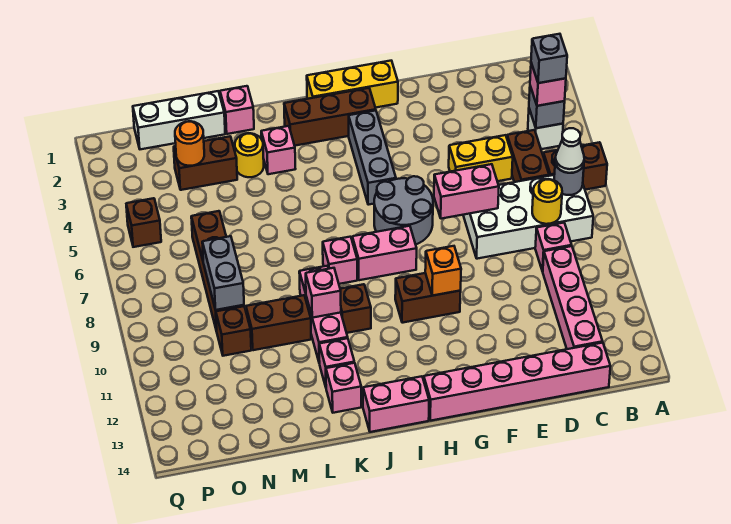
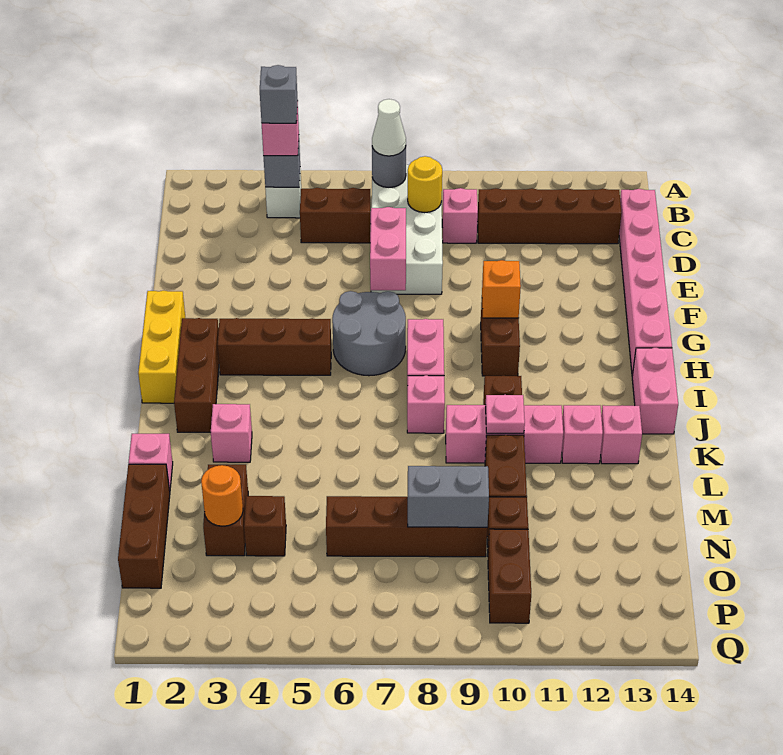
brown 1x2 brick [543,142,607,190] -> brown 1x2 brick moved to [488,529,531,623]
pink 1x4 brick [543,246,603,349] -> brown 1x4 brick [477,188,622,244]
yellow 1x2 brick [449,135,513,181] -> none
grey 1x3 brick [349,110,396,205] -> brown 1x3 brick [217,318,331,375]
pink 1x1 brick [306,268,341,318] -> pink 1x1 plate [485,395,525,433]
yellow 1x1 round brick [235,133,264,177] -> none
white 1x3 brick [133,91,225,149] -> brown 1x3 brick [118,464,170,588]
brown 1x1 brick [126,198,161,247] -> brown 1x1 brick moved to [244,496,286,556]

